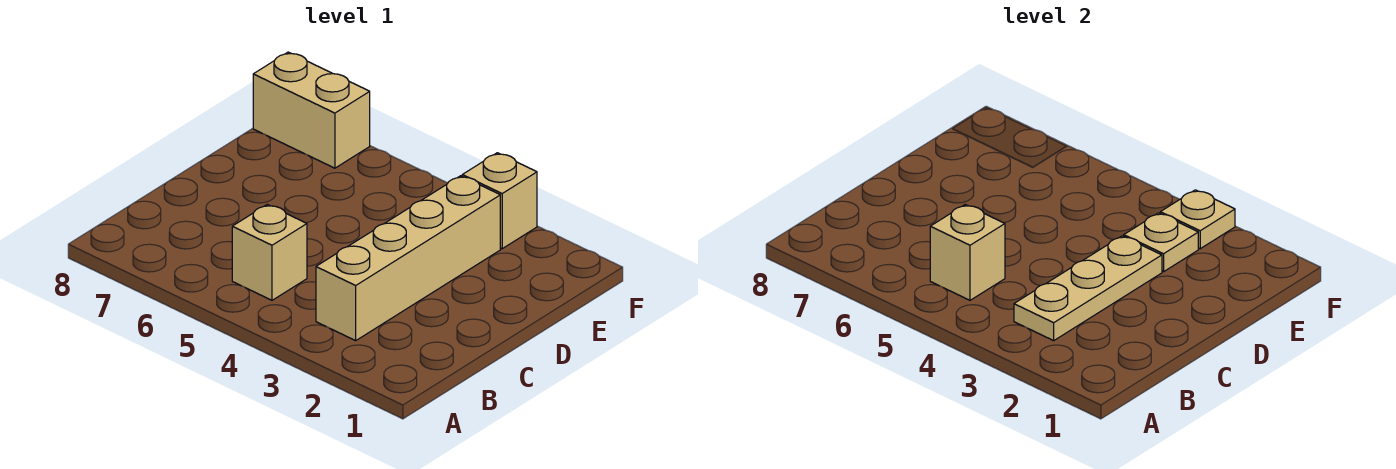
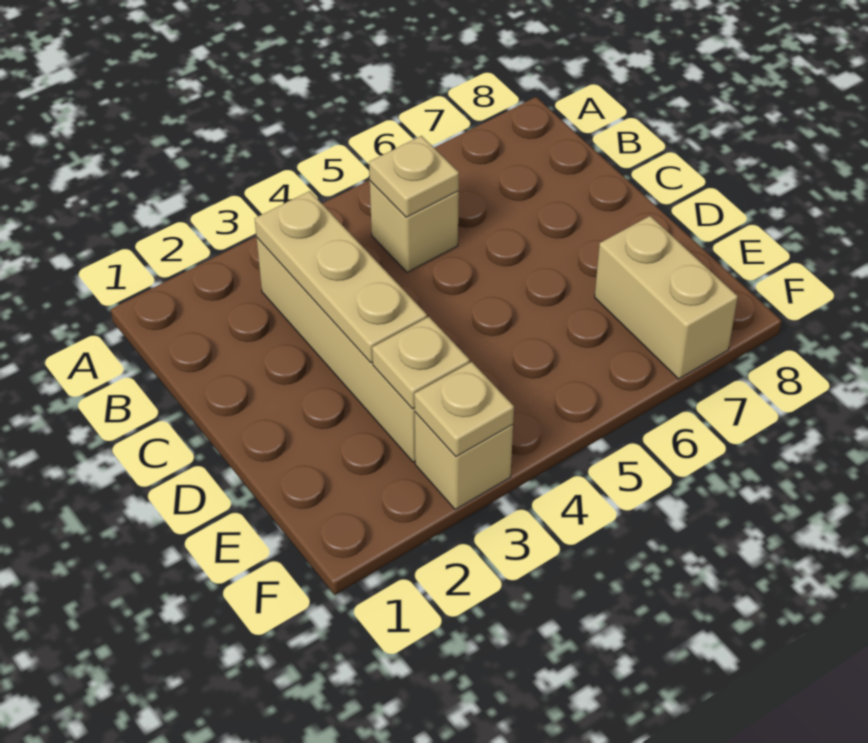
tan 1x1 brick [930,205,1005,300] -> tan 1x1 plate [369,136,459,217]
tan 1x2 brick [253,52,370,168] -> tan 1x2 brick turned to [595,216,738,379]

